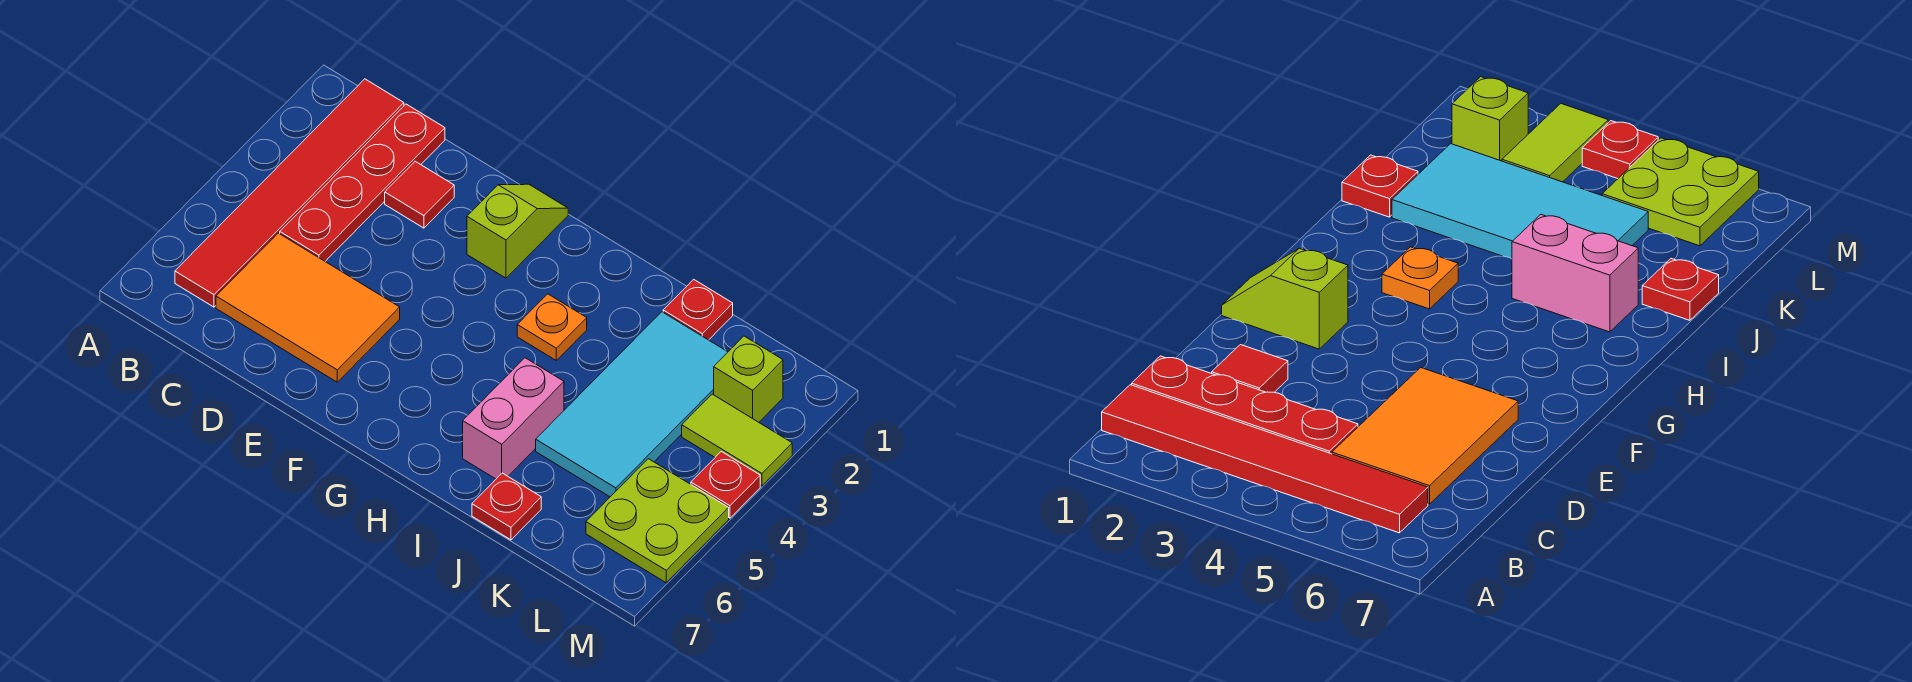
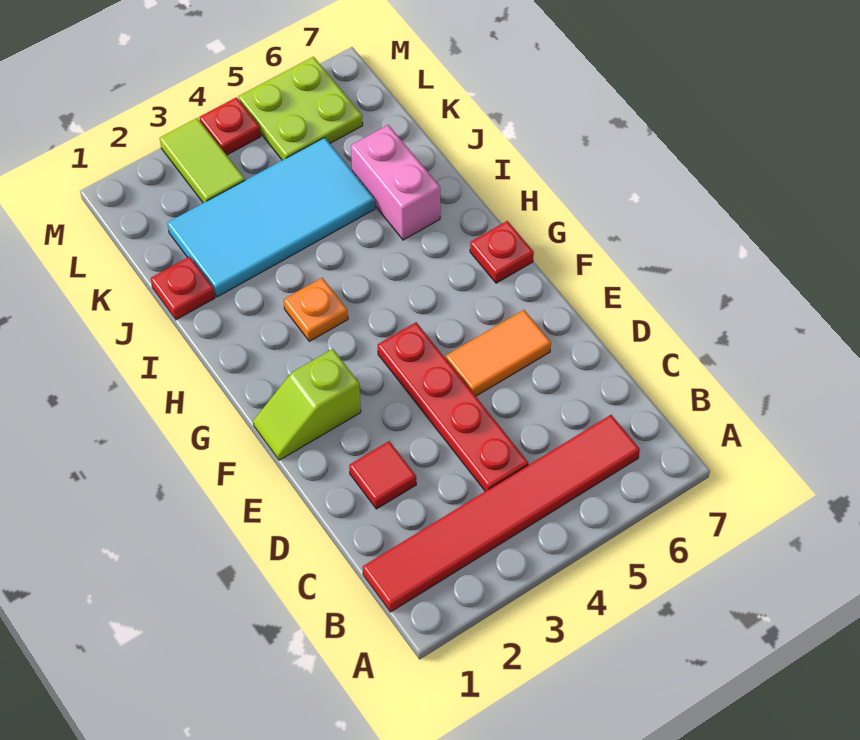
red 1x4 plate [280,104,445,261] -> red 1x4 plate turned to [378,322,528,491]
orange 2x3 tile [216,233,400,382] -> orange 1x2 tile [446,310,551,396]
pink 1x2 brick [463,358,564,479] -> pink 1x2 brick turned to [351,125,440,240]
red 1x1 plate [472,473,541,540] -> red 1x1 plate moved to [470,221,534,283]
lime 1x1 brick [714,336,783,422] -> none

